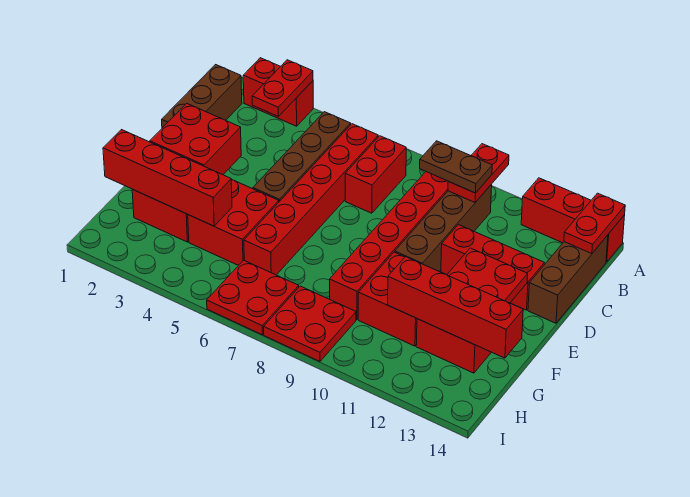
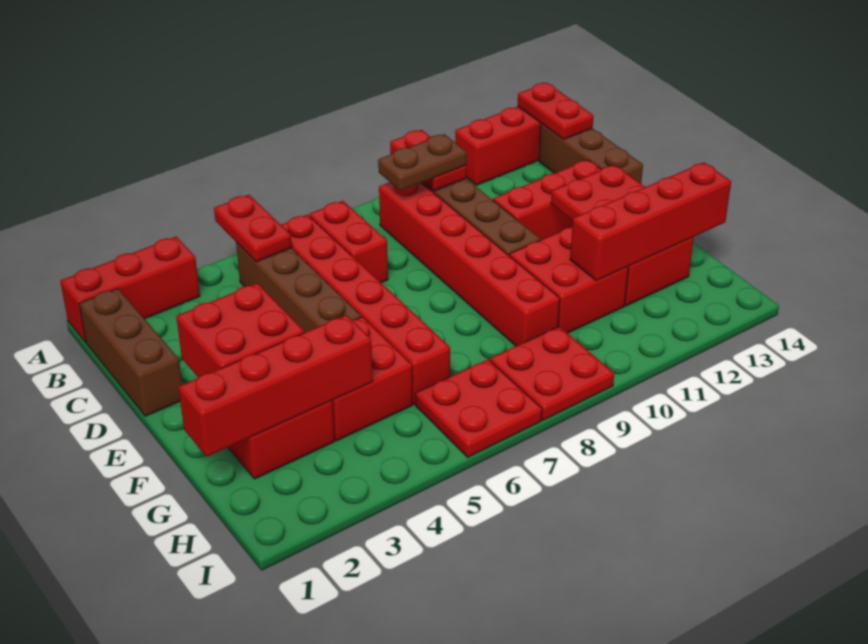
red 1x2 brick [243,58,313,126] -> red 1x3 brick [60,237,200,342]
red 1x2 plate [252,60,313,116] -> red 1x2 plate moved to [214,195,292,262]

